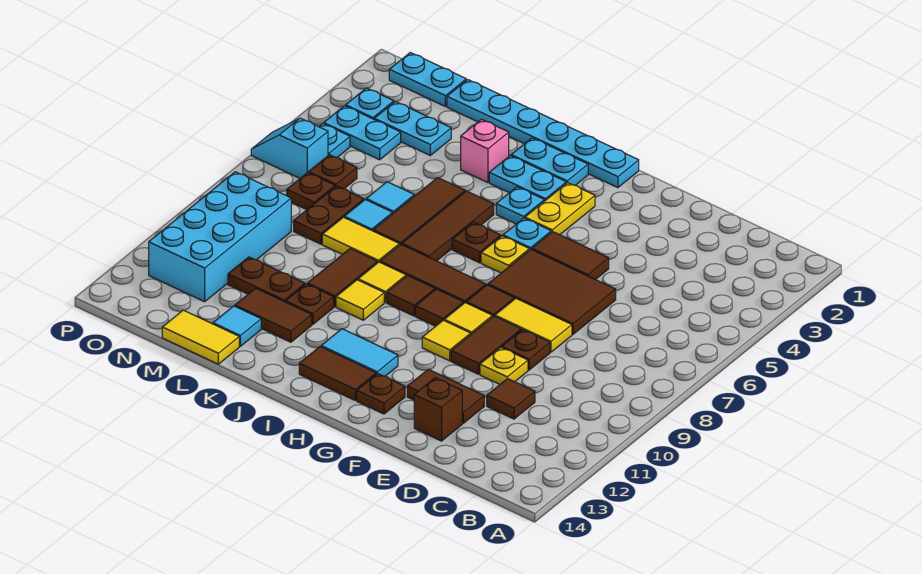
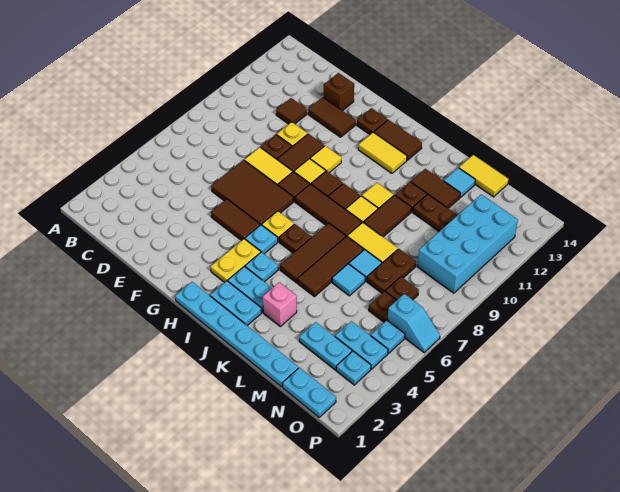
cyan 1x2 tile [321,329,398,376] -> yellow 1x2 tile [358,132,407,173]

